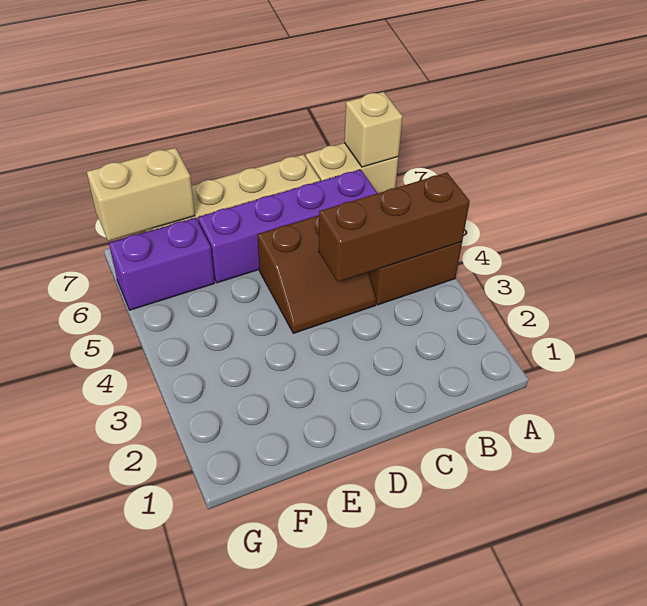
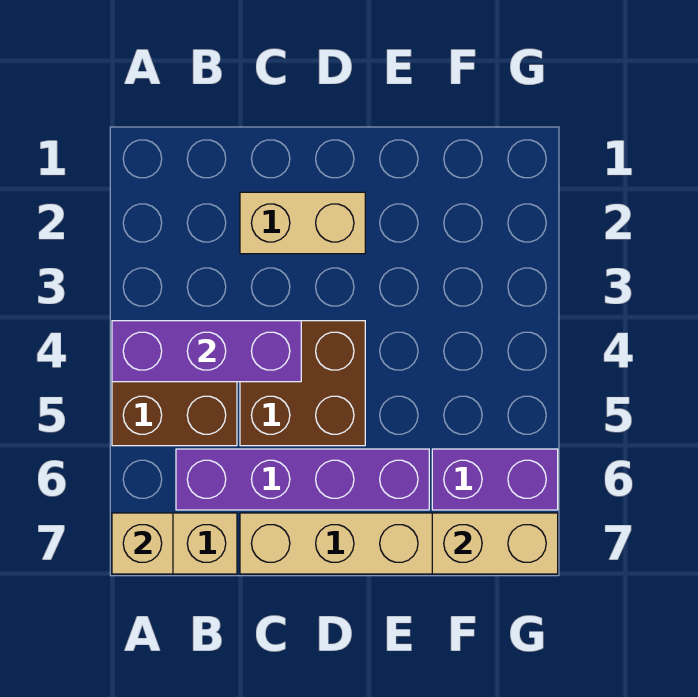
brown 1x3 brick [319,173,470,282] -> purple 1x3 brick [112,321,301,382]
none -> tan 1x2 brick [240,192,365,254]
brown 2x2 slope [257,216,376,333] -> brown 2x2 brick [240,321,365,446]

